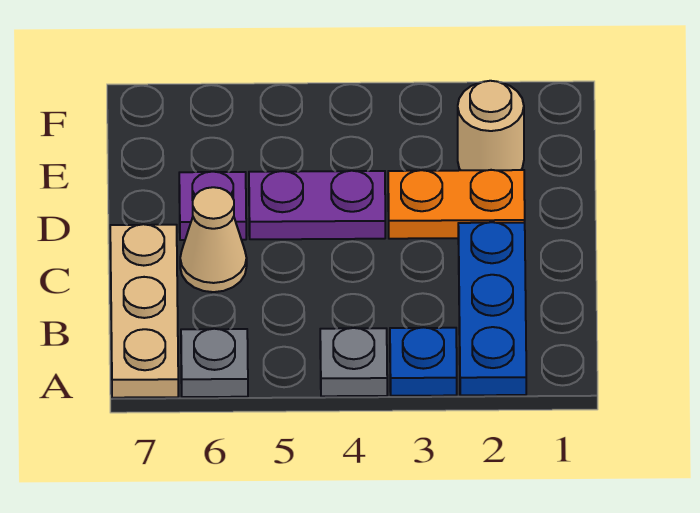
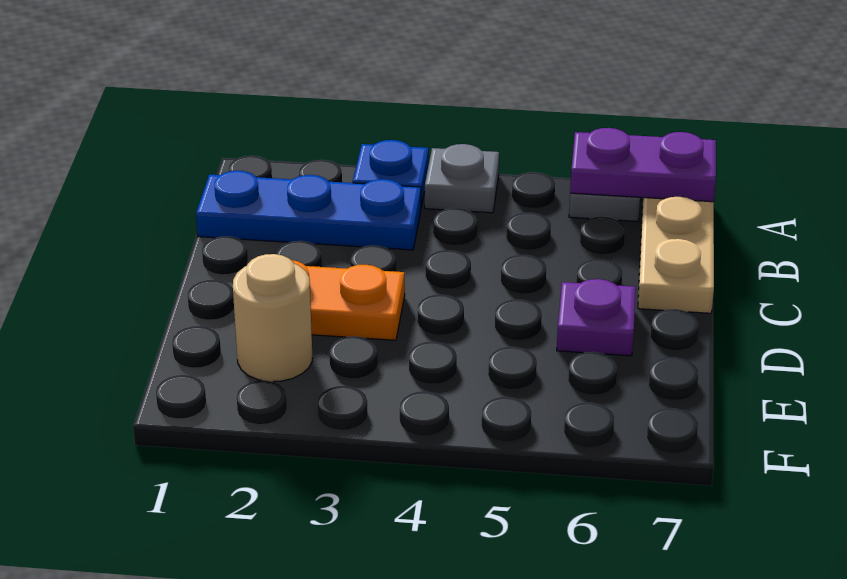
blue 1x3 plate [458,222,526,395] -> blue 1x3 plate turned to [196,171,421,250]
tan 1x1 cone [180,187,247,292] -> none
purple 1x2 plate [249,171,385,239] -> purple 1x2 plate moved to [570,128,716,202]

